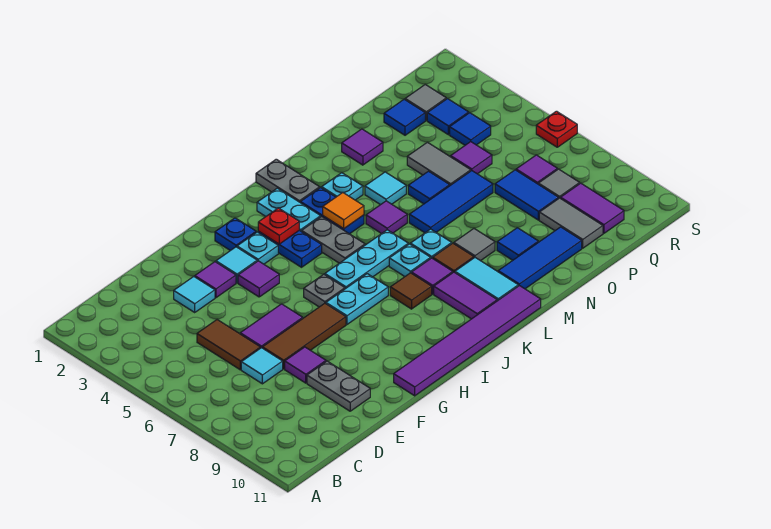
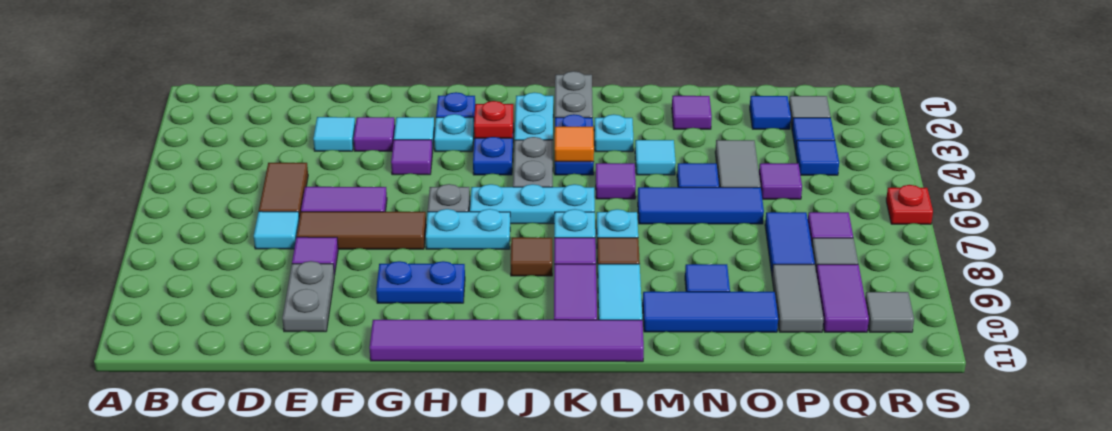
none -> blue 1x2 plate [376,261,465,303]
grey 1x1 tile [454,229,495,261] -> grey 1x1 tile moved to [865,292,914,332]

